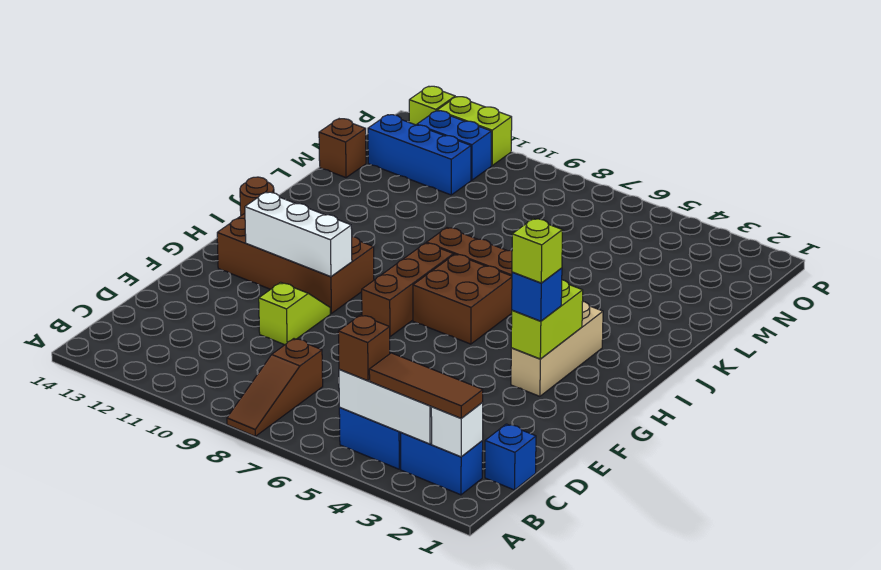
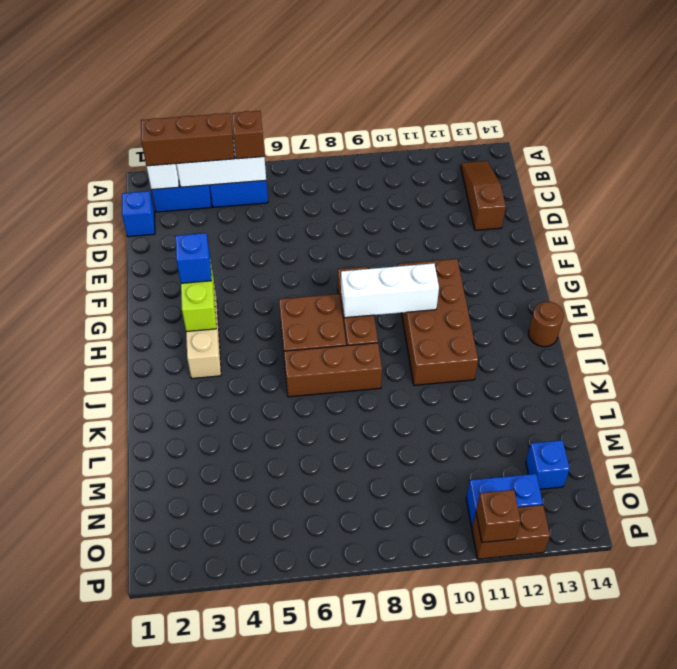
brown 1x3 slope [227,339,323,436] -> brown 1x3 slope moved to [461,161,506,230]
brown 1x3 tile [369,353,483,418] -> brown 1x3 brick [141,113,235,166]
lime 1x2 slope [259,282,330,345] -> none
lime 1x1 brick [512,219,562,283] -> none
brown 2x4 brick [217,214,374,313] -> brown 2x4 brick turned to [398,259,478,385]
white 1x3 brick [245,192,352,277] -> white 1x3 brick moved to [341,263,439,318]
brown 1x1 brick [319,119,366,178] -> brown 1x1 brick moved to [476,490,521,542]
blue 1x3 brick [368,115,471,195] -> blue 1x1 brick [526,440,570,489]
lime 1x2 brick [437,97,512,166] -> brown 1x2 brick [472,505,550,559]
lime 1x1 brick [409,86,455,125] -> none

